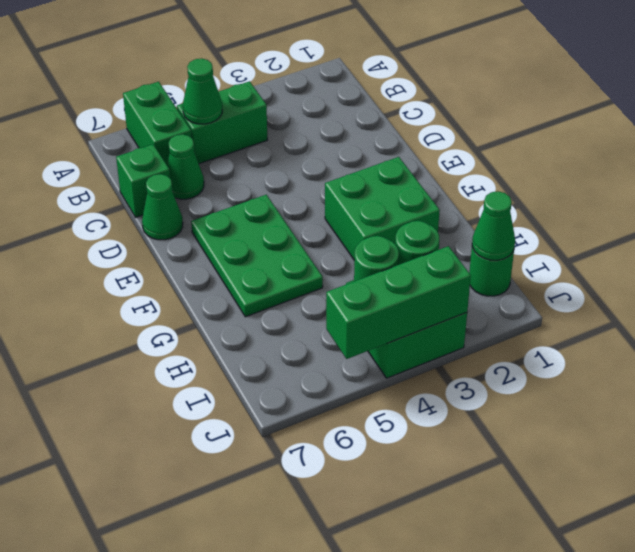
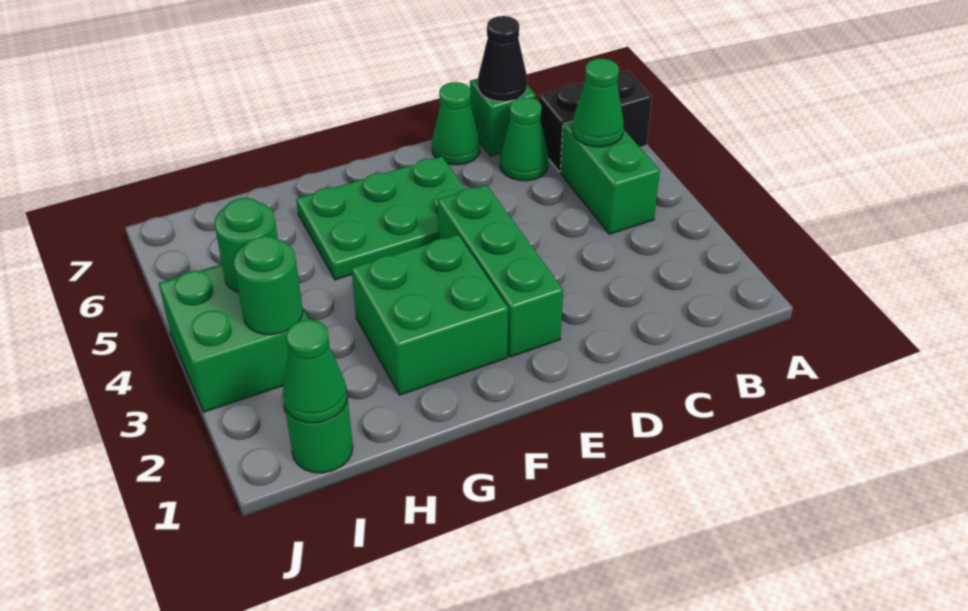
green 1x2 brick [123,82,192,165] -> black 1x2 brick [539,70,652,172]
none -> black 1x1 cone [478,16,527,102]
green 1x3 brick [326,246,471,359] -> green 1x3 brick moved to [438,185,563,357]

